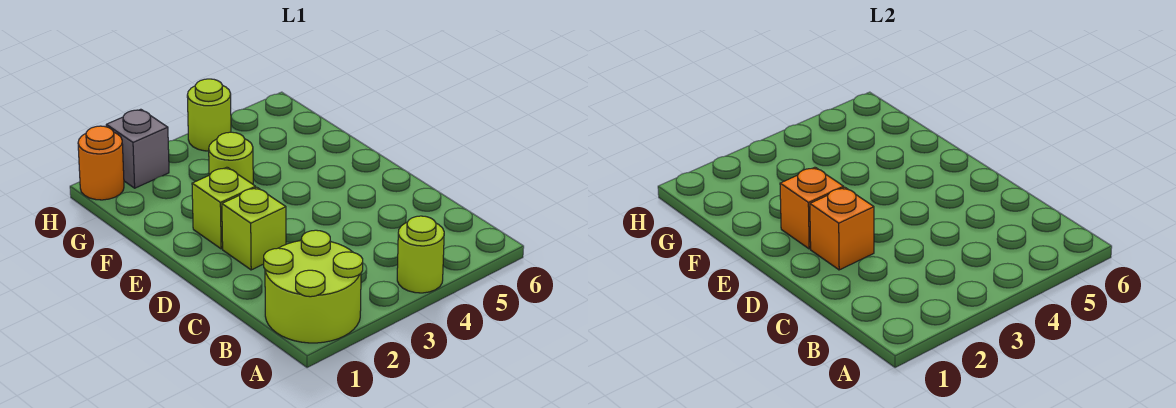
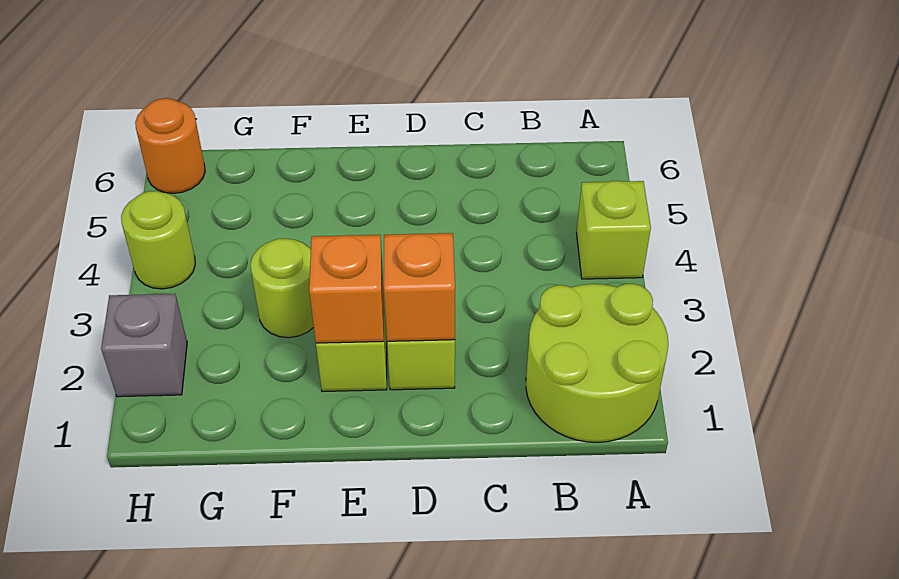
lime 1x1 round brick [397,216,444,293] -> lime 1x1 brick [577,181,651,279]
orange 1x1 round brick [78,126,124,200] -> orange 1x1 round brick moved to [135,98,205,193]

